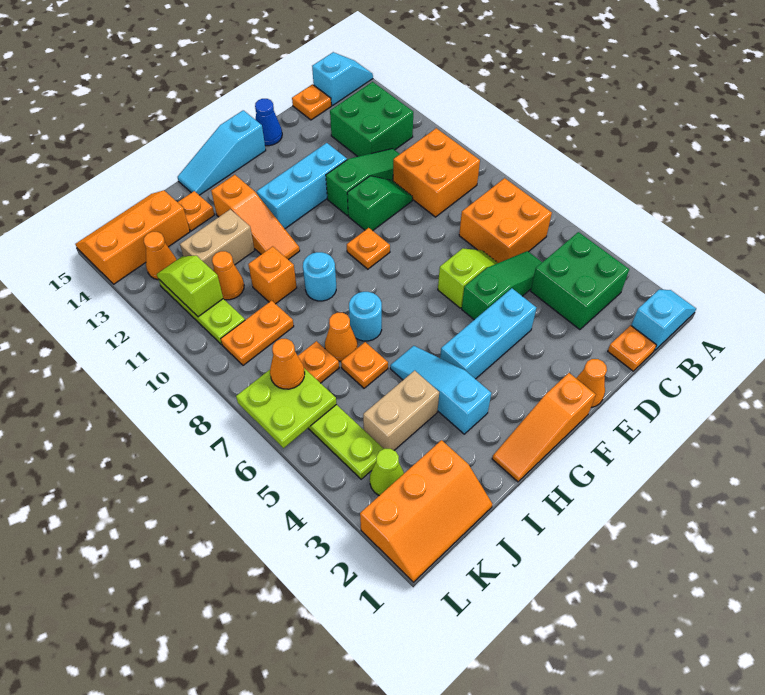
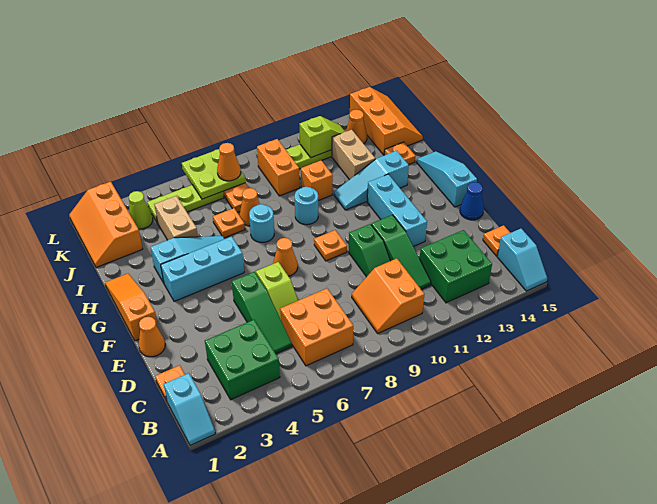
orange 2x2 brick [393,128,480,217] -> orange 2x2 slope [352,259,424,333]
cyan 1x3 brick [440,288,537,379] -> cyan 1x3 brick turned to [161,237,244,301]
orange 1x3 slope [211,175,300,260] -> cyan 1x3 slope [334,151,409,210]
orange 1x2 plate [221,301,294,365] -> orange 1x2 brick [257,139,300,196]
orange 1x1 cone [212,251,244,300] -> orange 1x1 cone moved to [273,238,298,276]

